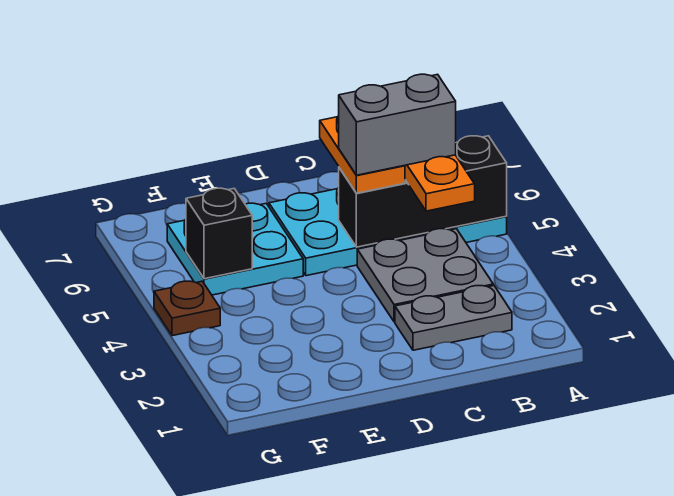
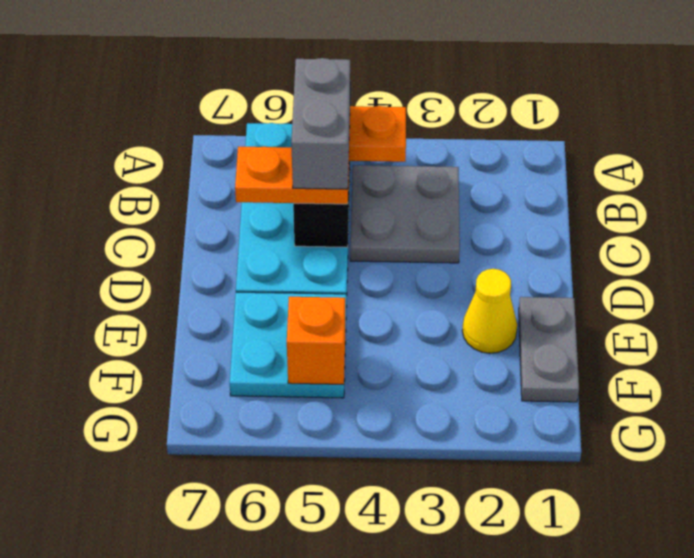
grey 1x2 plate [395,286,512,350] -> grey 1x2 plate moved to [519,297,579,402]
none -> yellow 1x1 cone [462,269,517,353]
black 1x1 brick [186,188,252,279] -> orange 1x1 brick [287,297,345,384]
brown 1x1 plate [154,281,220,336] -> none

